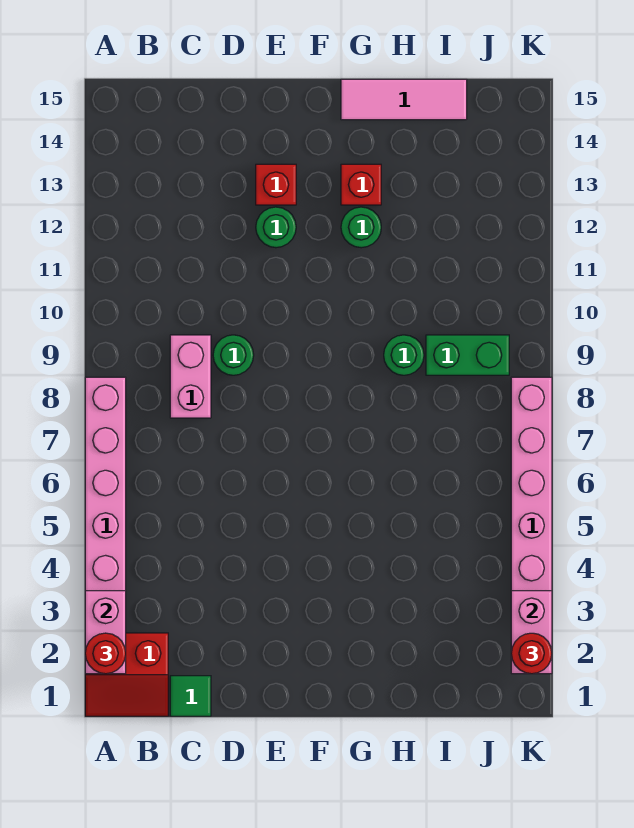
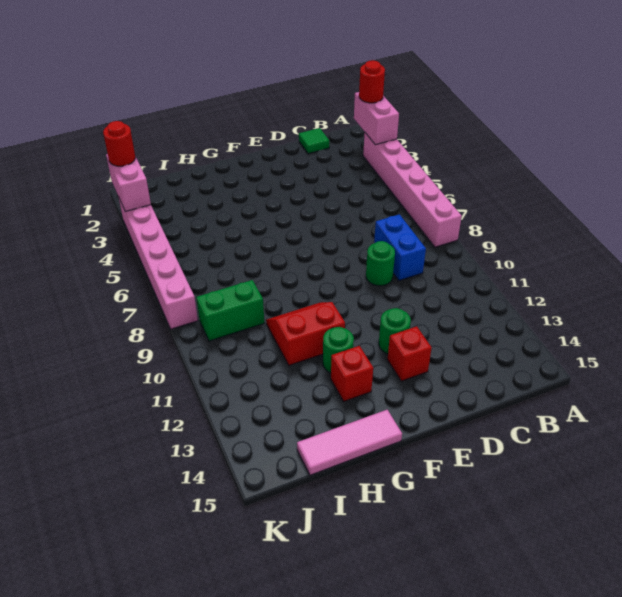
red 2x2 slope [85,633,168,716] -> red 2x2 slope moved to [266,302,345,365]
pink 1x2 brick [170,335,211,418] -> blue 1x2 brick [374,214,426,281]
green 1x1 round brick [384,335,424,375] -> none

